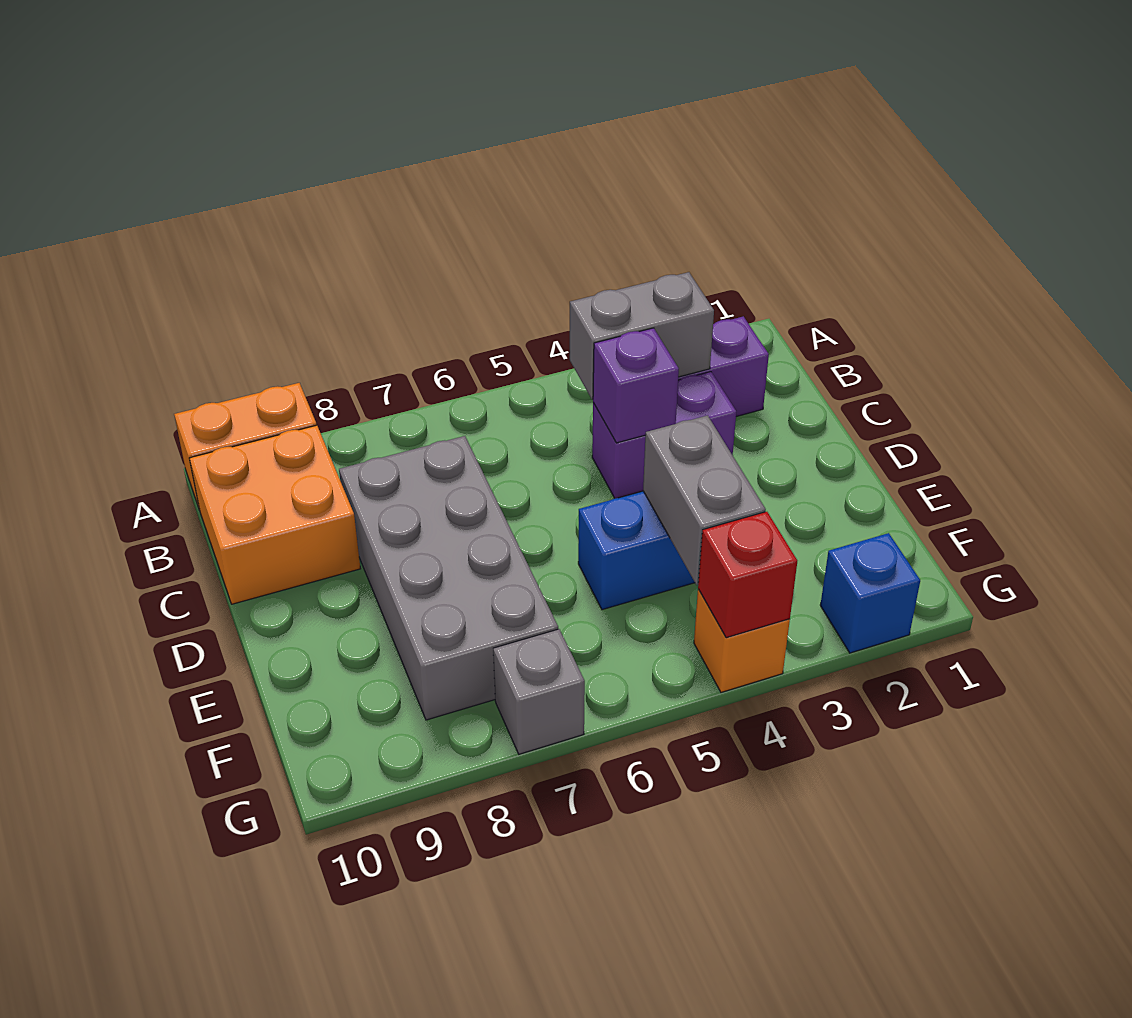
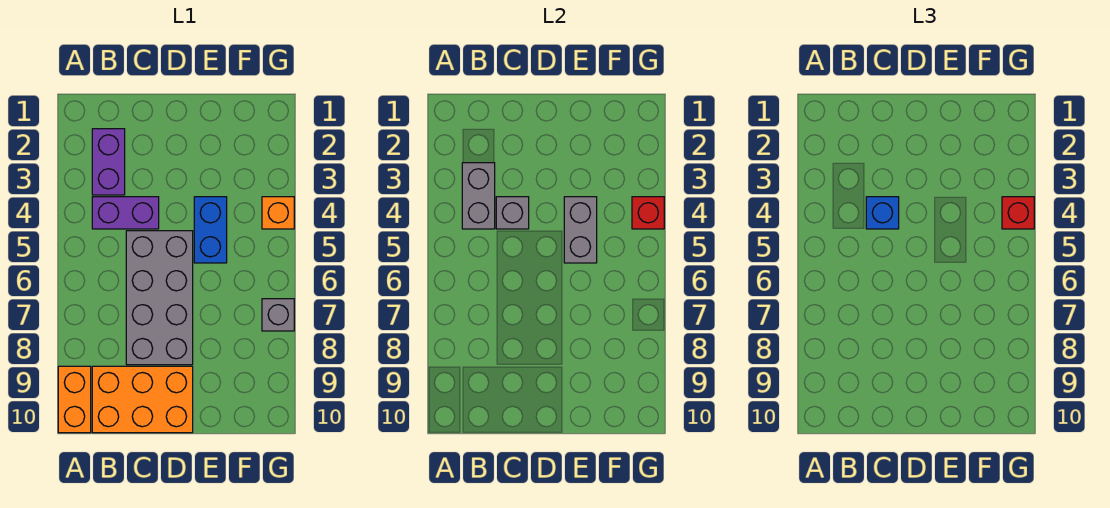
orange 2x2 brick [189,425,360,604] -> orange 2x3 brick [92,366,193,433]
purple 1x2 brick [592,372,736,498] -> purple 1x2 brick turned to [92,197,159,229]
purple 1x1 brick [593,328,679,443] -> grey 1x1 brick [496,197,529,229]
grey 2x4 brick [339,436,558,720] -> grey 2x4 brick turned to [126,231,193,365]
grey 1x2 brick [643,415,766,585] -> grey 1x2 brick turned to [564,197,597,263]
blue 1x1 brick [820,533,920,653] -> blue 1x1 brick moved to [866,197,899,229]
none -> red 1x1 brick [1002,197,1034,229]

